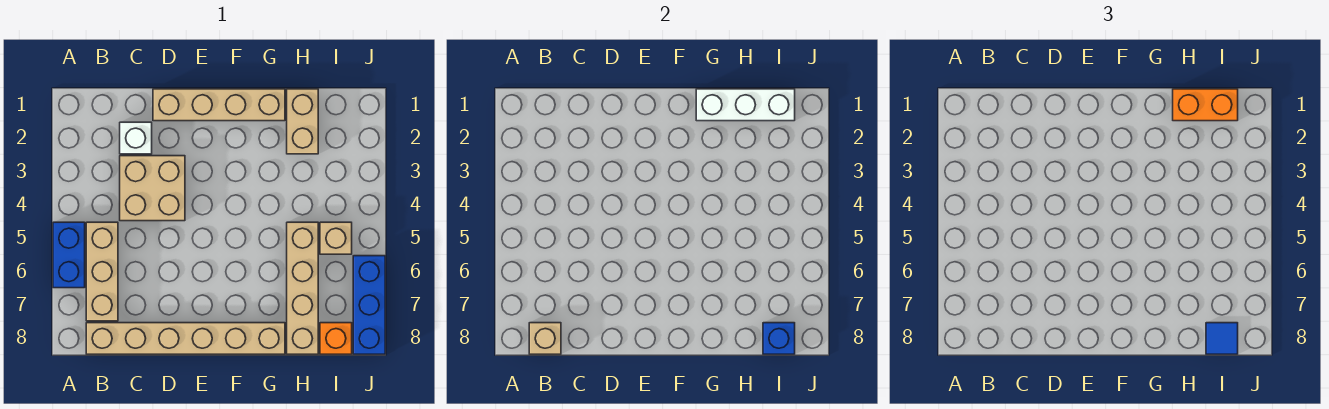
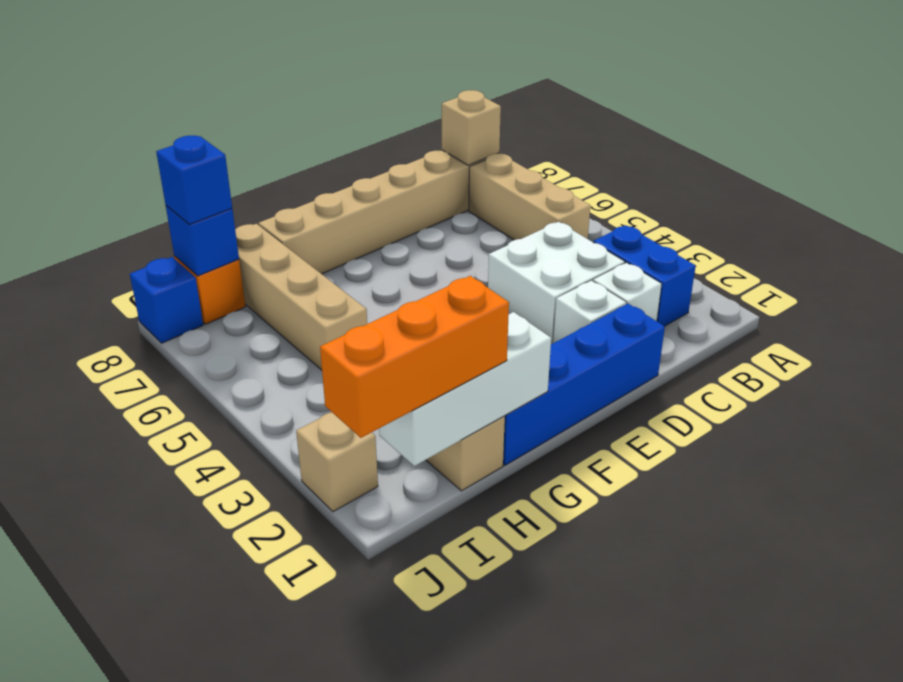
blue 1x2 brick [53,222,85,288] -> blue 1x2 brick moved to [593,225,696,326]
tan 2x2 brick [120,156,185,221] -> white 2x2 brick [488,222,625,344]
tan 1x4 brick [153,89,285,121] -> blue 1x4 brick [503,304,665,465]
none -> white 1x1 brick [553,281,626,343]
orange 1x2 brick [1173,89,1238,121] -> orange 1x3 brick [320,276,509,438]
tan 1x1 brick [320,222,352,254] -> tan 1x1 brick moved to [296,412,378,512]
blue 1x1 tile [1206,323,1238,354] -> blue 1x1 brick [156,136,232,225]
blue 1x3 brick [353,256,385,354] -> blue 1x1 brick [130,257,203,343]

